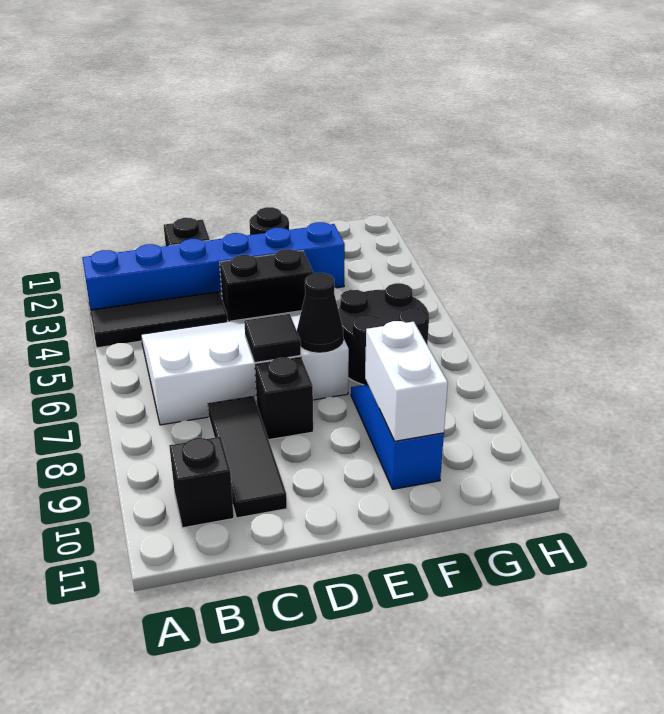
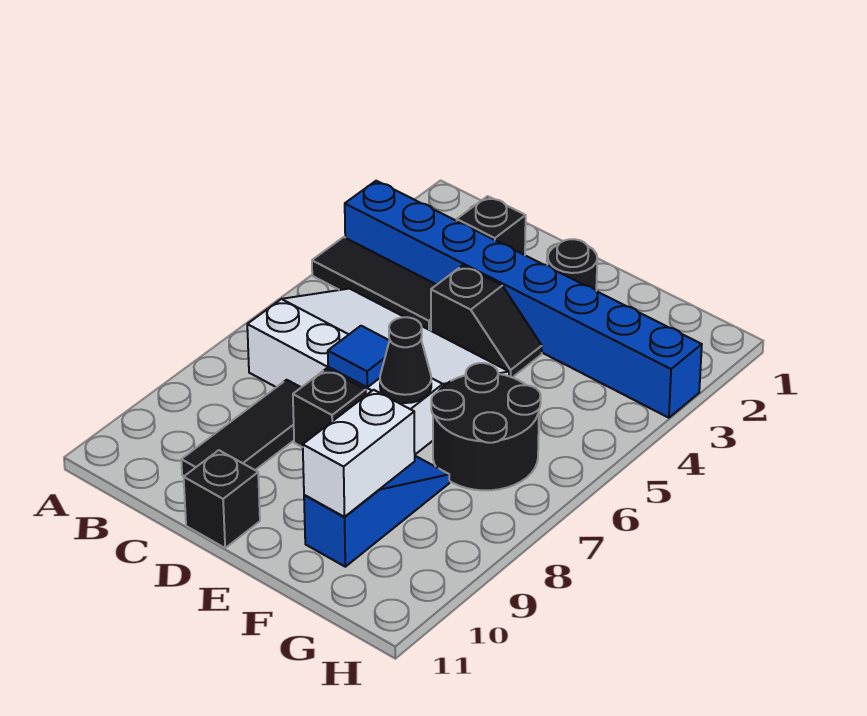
blue 1x6 brick [82,222,345,310] -> blue 1x8 brick [345,181,702,418]
black 1x1 brick [169,437,234,528] -> black 1x1 brick moved to [184,450,260,548]
black 1x2 brick [220,249,313,321] -> black 1x2 slope [431,265,542,378]
black 1x1 tile [244,314,301,363] -> blue 1x1 tile [328,326,389,387]

